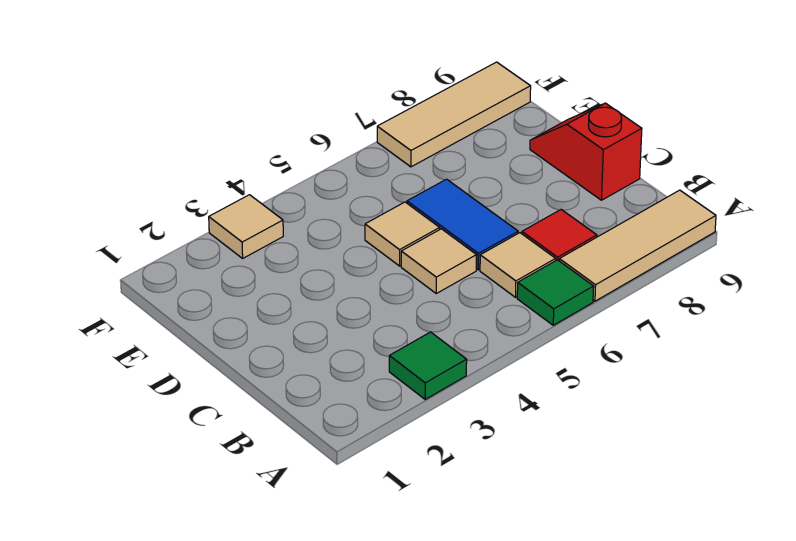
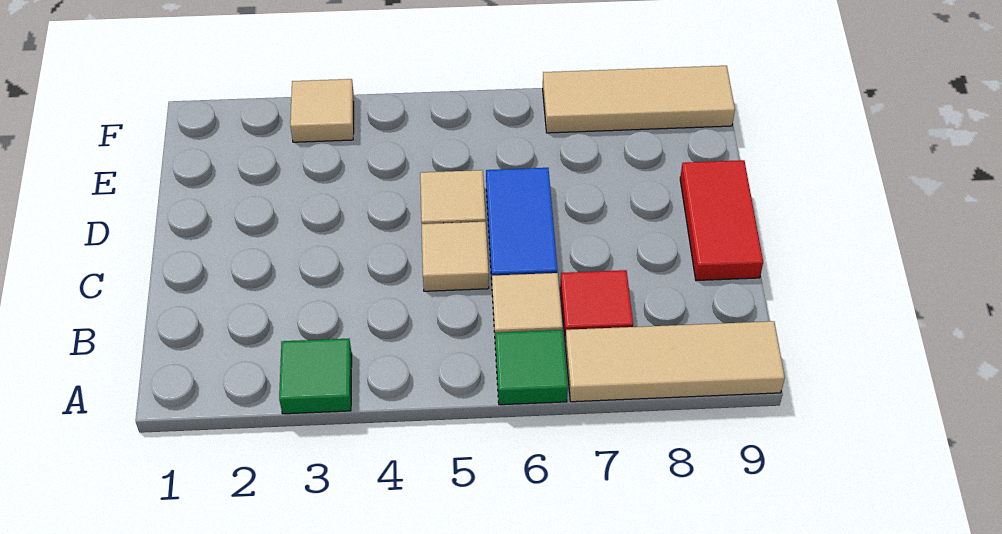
red 1x2 slope [530,103,642,200] -> red 1x2 tile [680,160,763,281]

